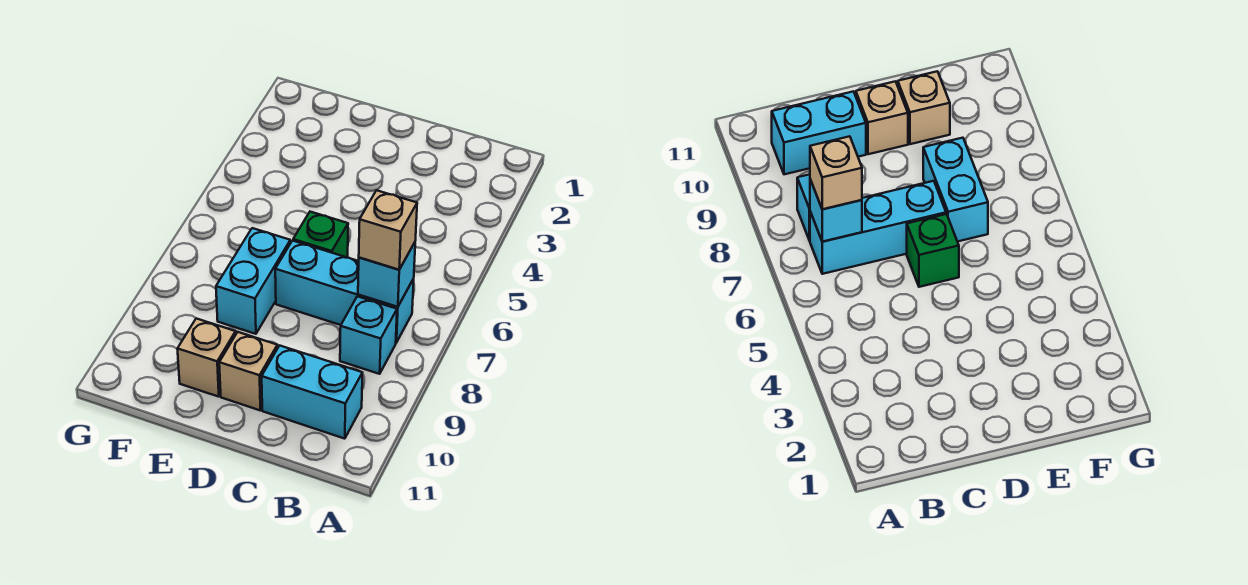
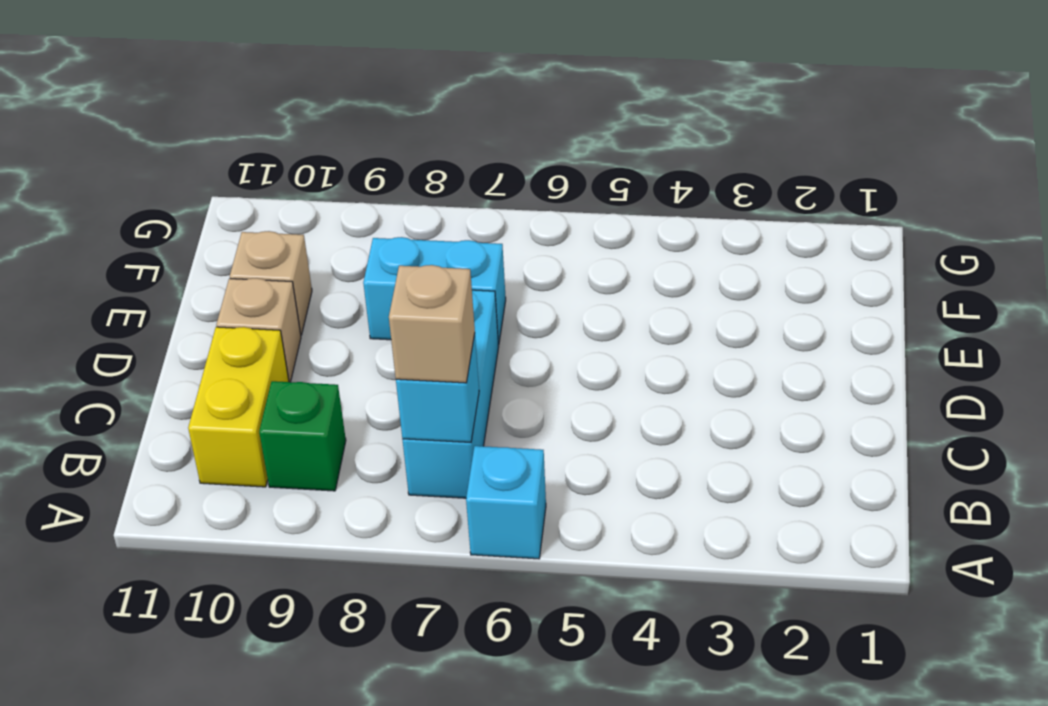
cyan 1x1 brick [340,296,397,374] -> cyan 1x1 brick moved to [466,446,546,559]
cyan 1x2 brick [262,346,362,439] -> yellow 1x2 brick [188,327,289,487]
green 1x1 brick [293,212,348,258] -> green 1x1 brick moved to [259,381,346,491]

